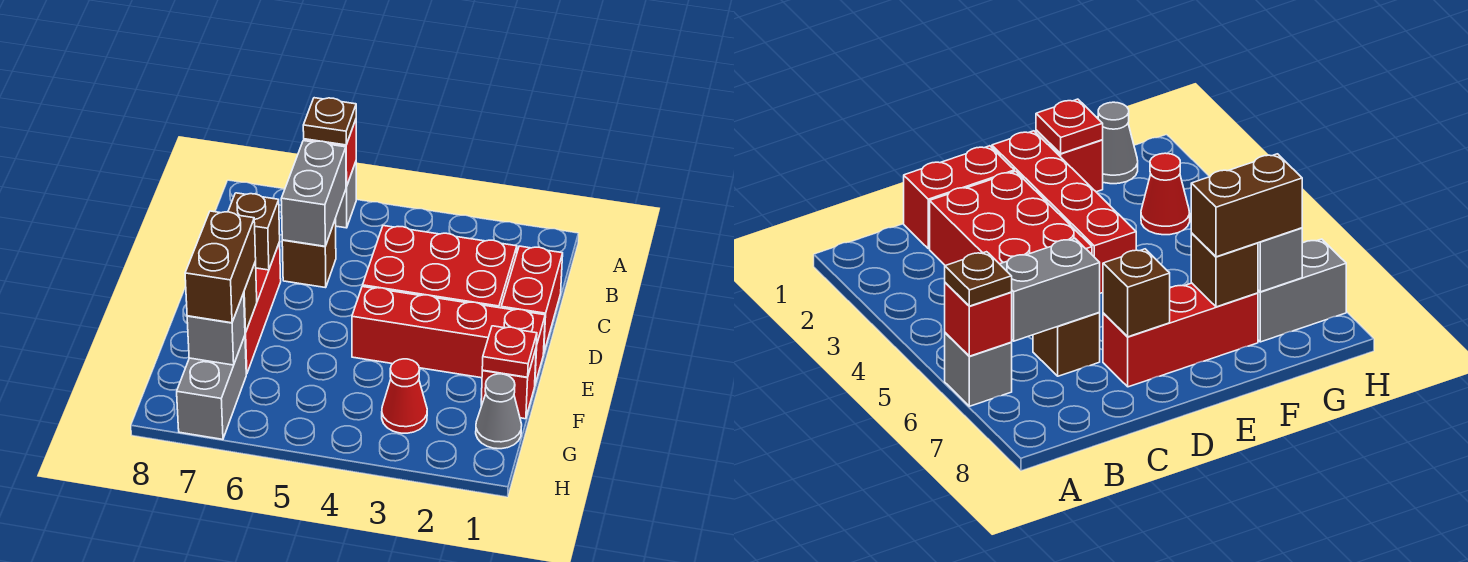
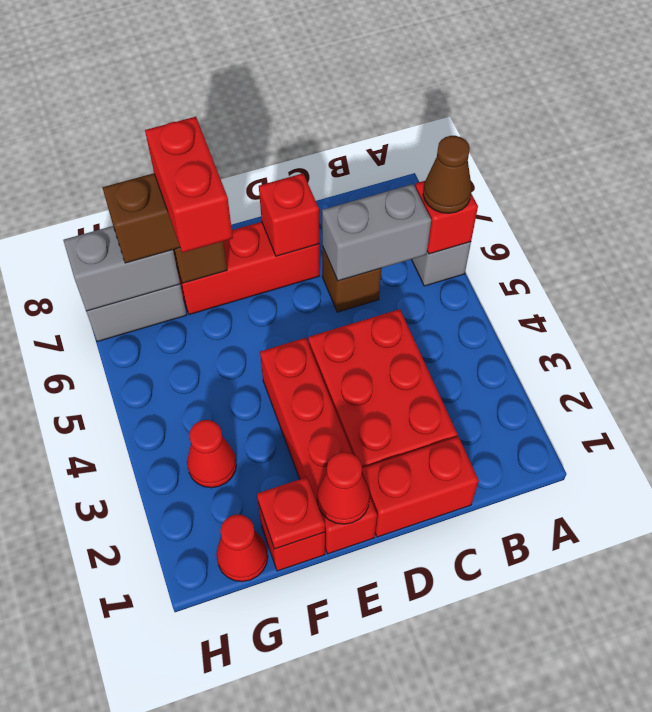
brown 1x1 plate [303,98,356,145] -> brown 1x1 cone [423,136,472,213]
brown 1x1 brick [228,193,280,270] -> red 1x1 brick [259,174,319,256]
none -> red 1x1 cone [317,452,370,524]
none -> red 1x2 brick [145,117,233,253]
grey 1x1 cone [476,374,522,449] -> red 1x1 cone [216,515,268,582]
grey 1x1 brick [187,293,245,365] -> grey 1x2 brick [63,226,180,311]

